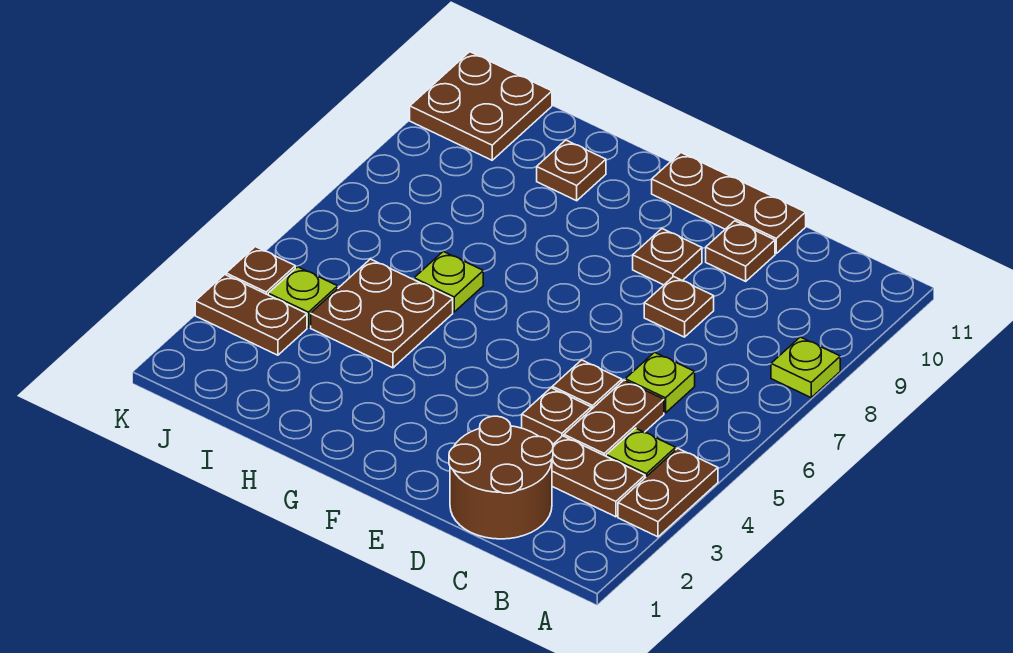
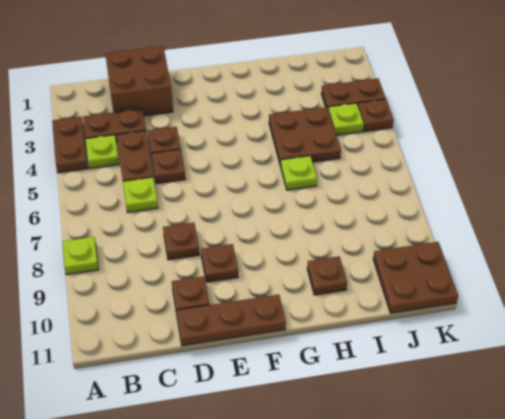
brown 2x2 round brick [449,416,553,539] -> brown 2x2 brick [105,46,173,116]

